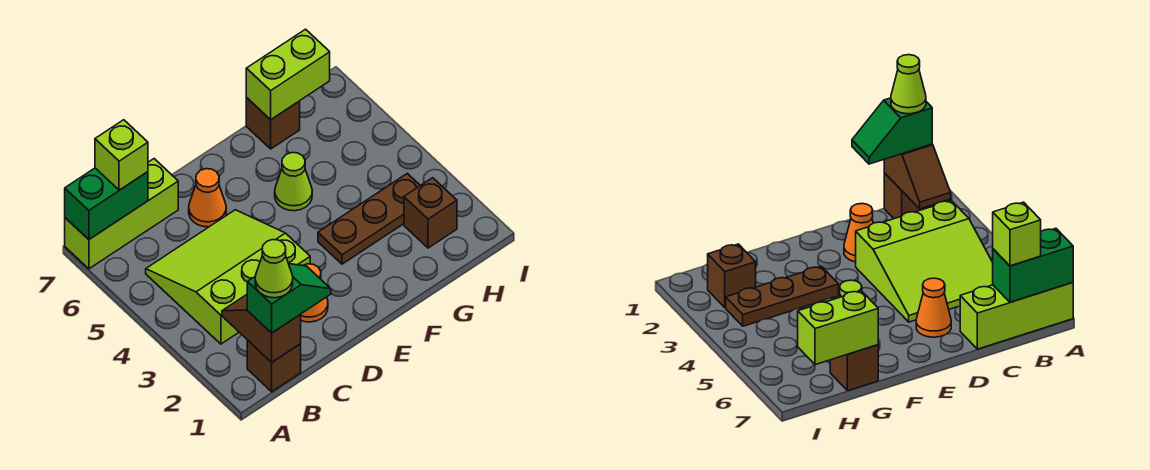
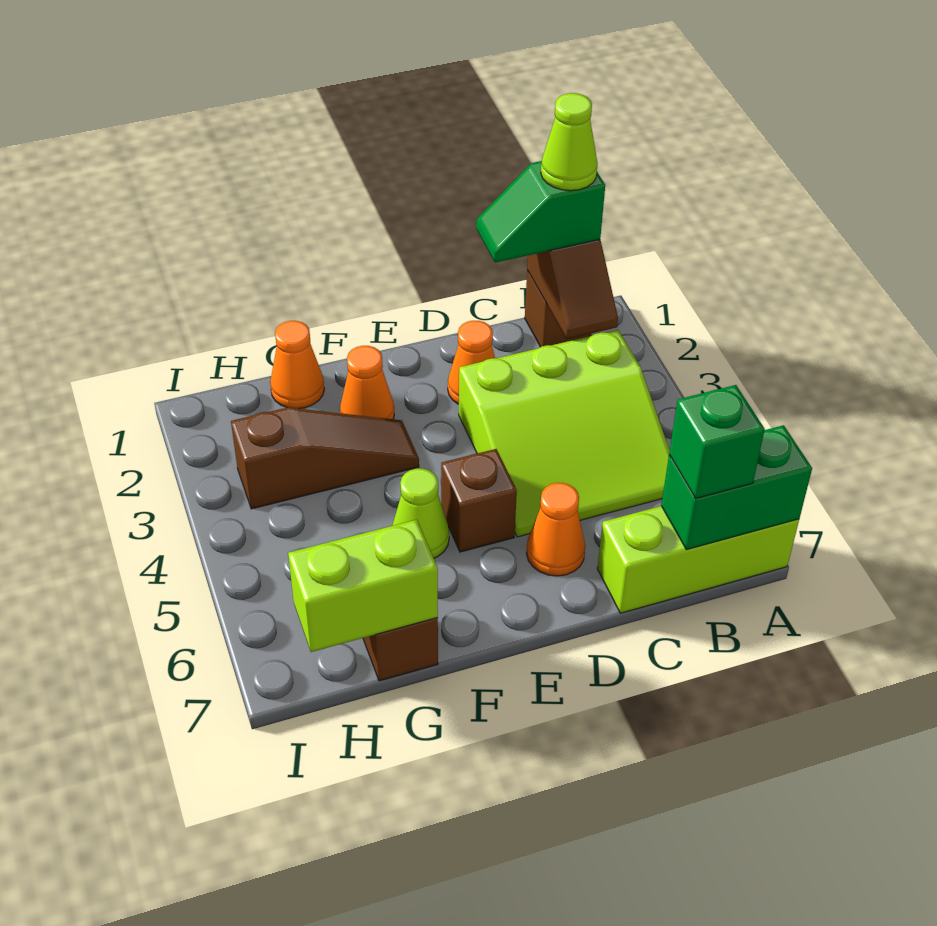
lime 1x1 brick [95,120,148,190] -> green 1x1 brick [669,385,765,499]
none -> orange 1x1 cone [340,346,394,419]
brown 1x3 plate [318,173,420,264] -> brown 1x3 slope [231,407,419,509]
none -> orange 1x1 cone [270,321,324,409]
brown 1x1 brick [404,178,457,248] -> brown 1x1 brick moved to [441,449,517,552]

